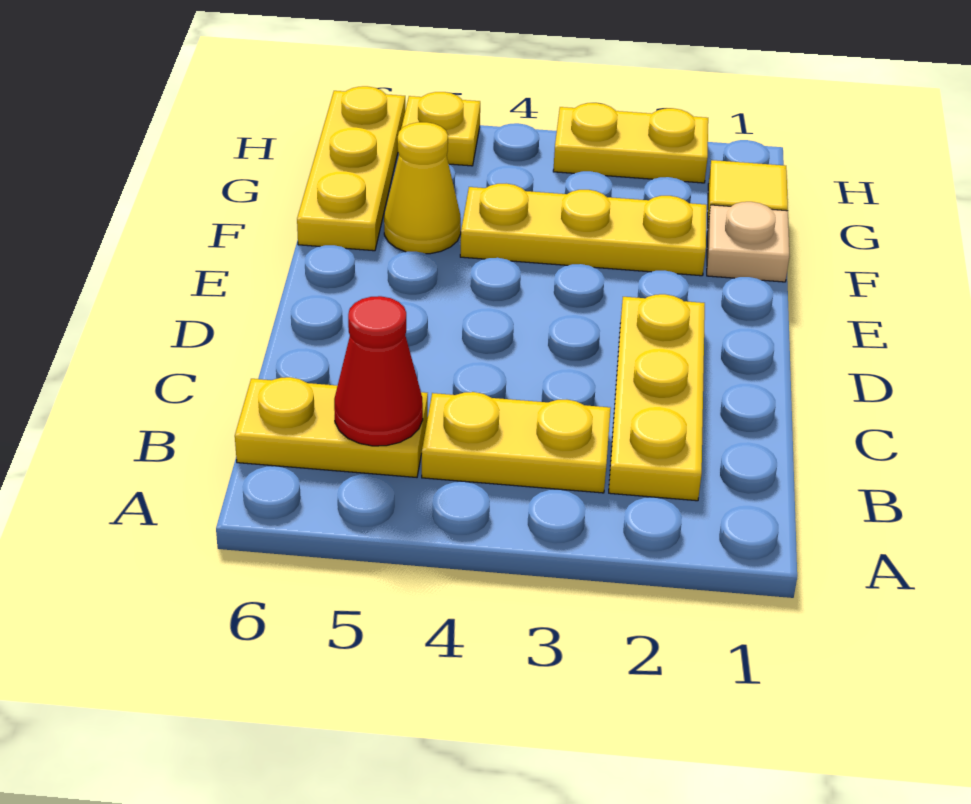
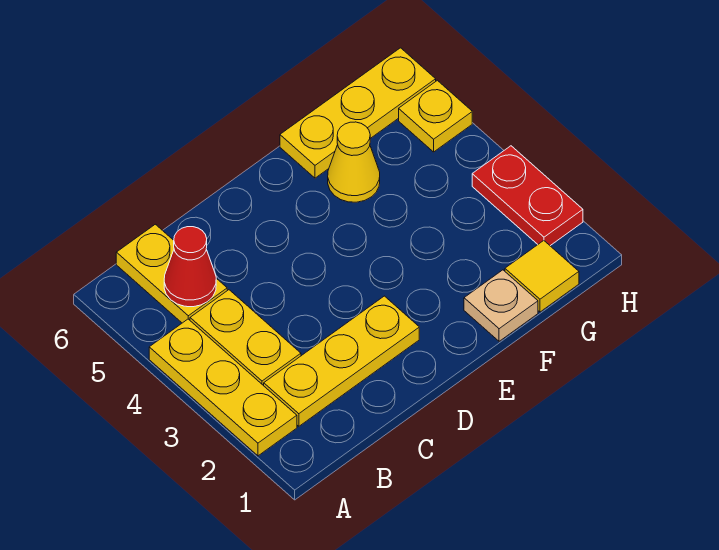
yellow 1x3 plate [460,184,707,276] -> yellow 1x3 plate moved to [149,319,297,456]
yellow 1x2 plate [553,103,708,183] -> red 1x2 plate [472,146,583,246]

